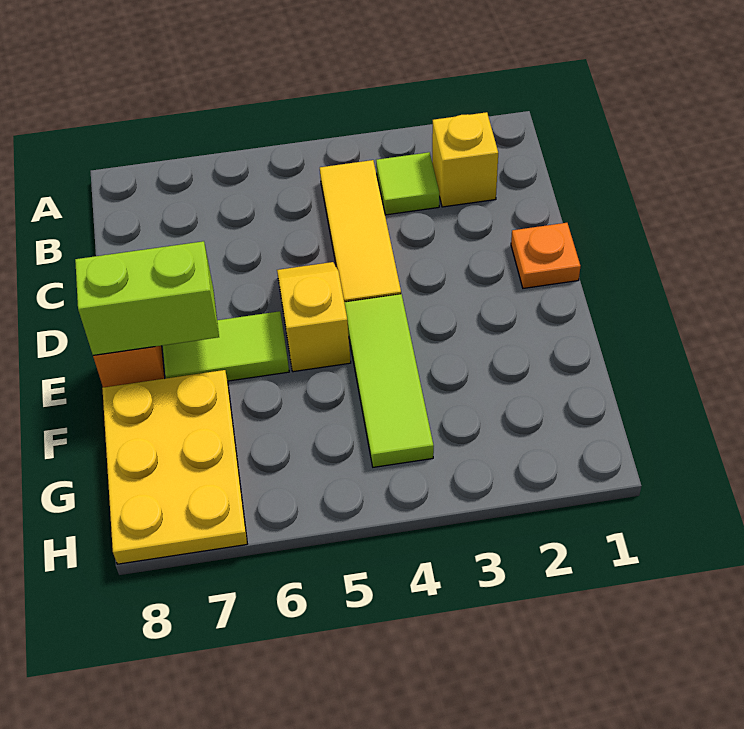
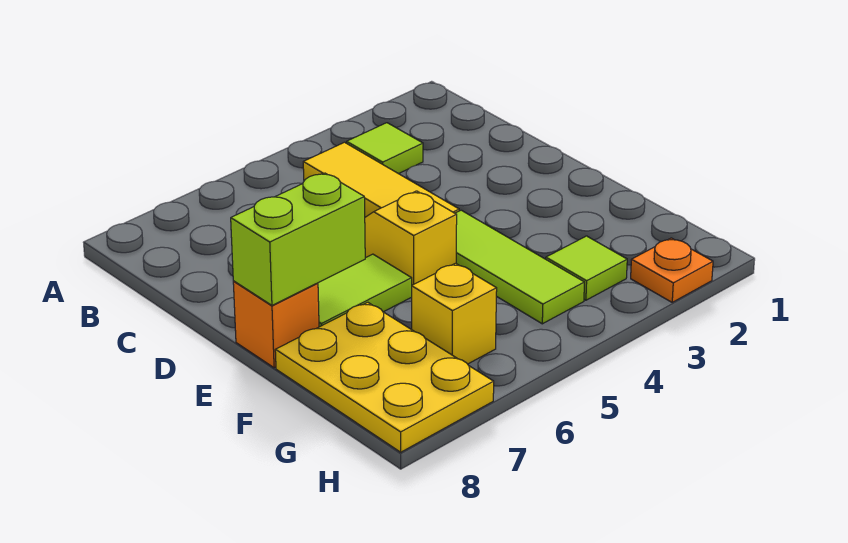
yellow 1x1 brick [432,112,498,207] -> yellow 1x1 brick moved to [412,263,497,364]
orange 1x1 plate [511,223,581,288] -> orange 1x1 plate moved to [631,238,713,302]
none -> lime 1x1 tile [546,236,627,300]

